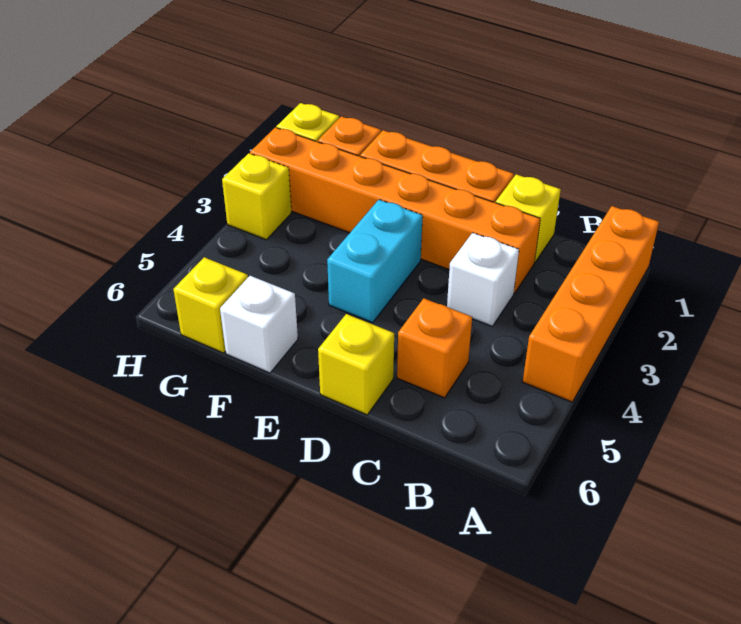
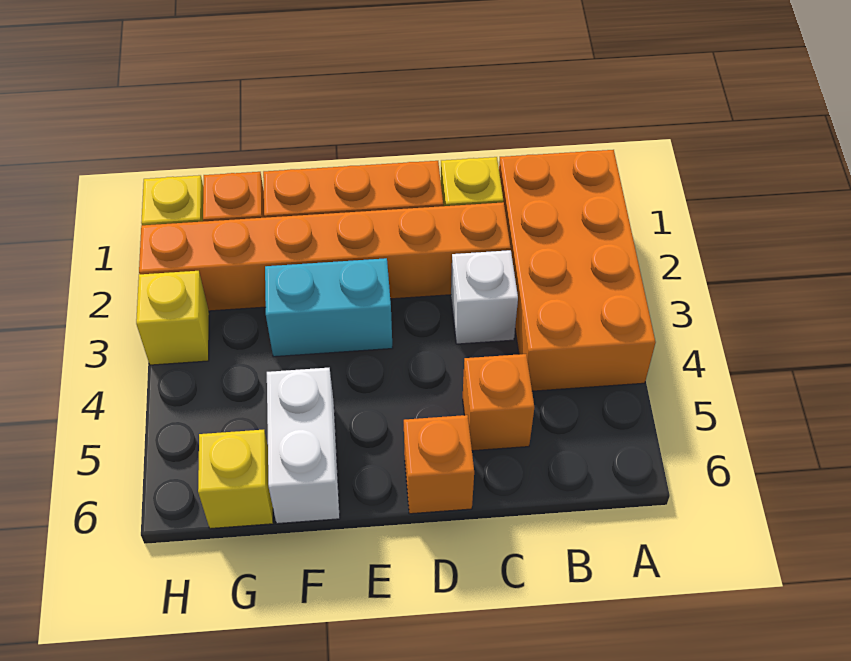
orange 1x4 brick [523,206,659,402] -> orange 2x4 brick [499,150,656,391]
yellow 1x1 brick [318,314,394,415] -> orange 1x1 brick [404,415,474,514]
cyan 1x2 brick [327,200,423,323] -> cyan 1x2 brick turned to [265,258,393,357]
white 1x1 brick [220,276,298,373] -> white 1x2 brick [267,368,340,524]

